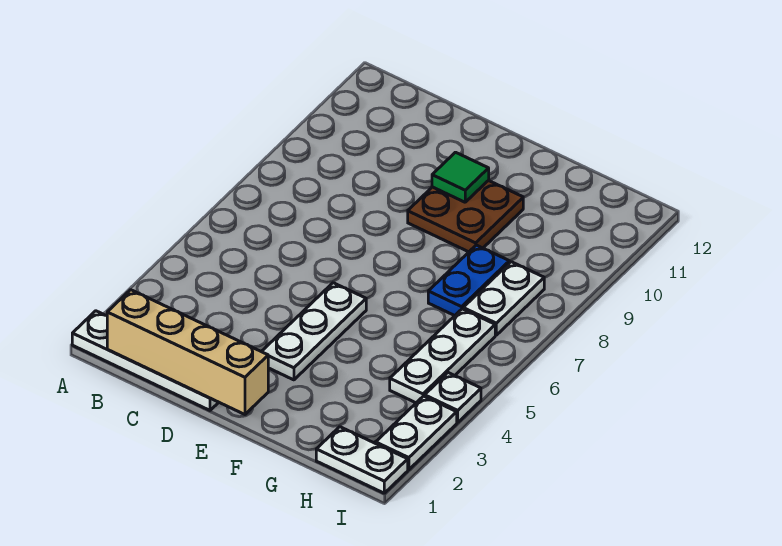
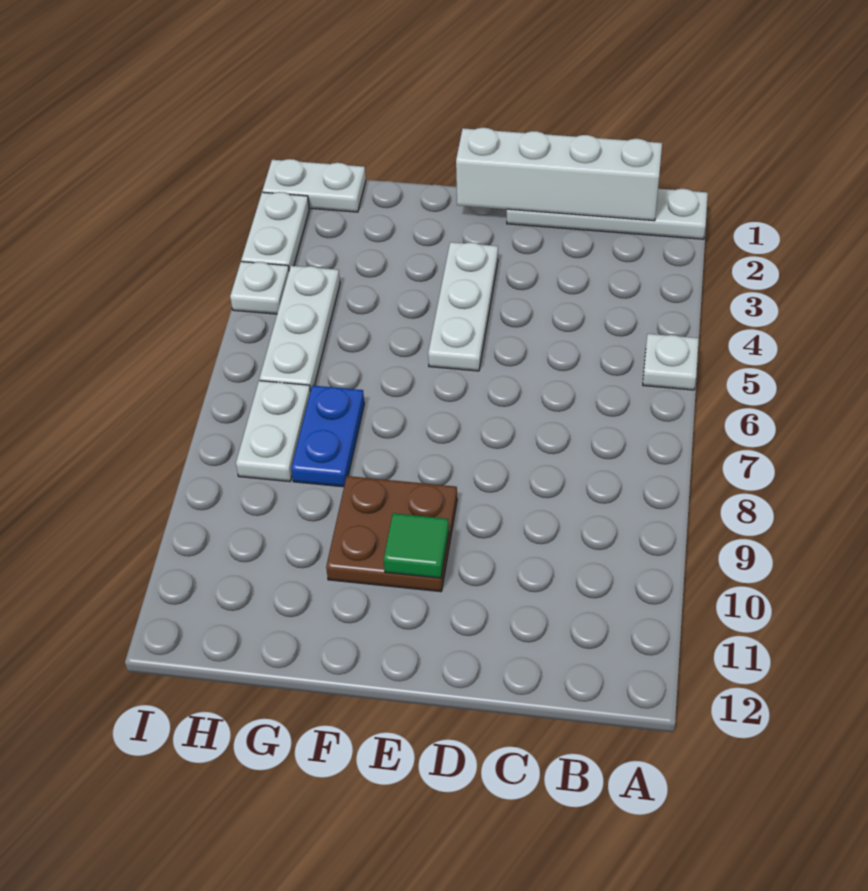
none -> white 1x1 plate [643,334,699,390]
tan 1x4 brick [107,290,268,414] -> white 1x4 brick [456,128,662,221]

